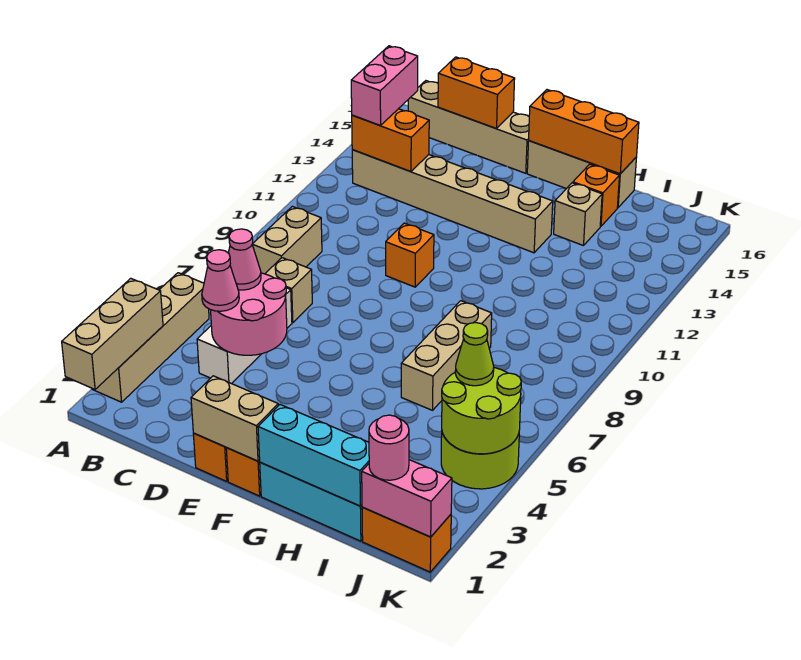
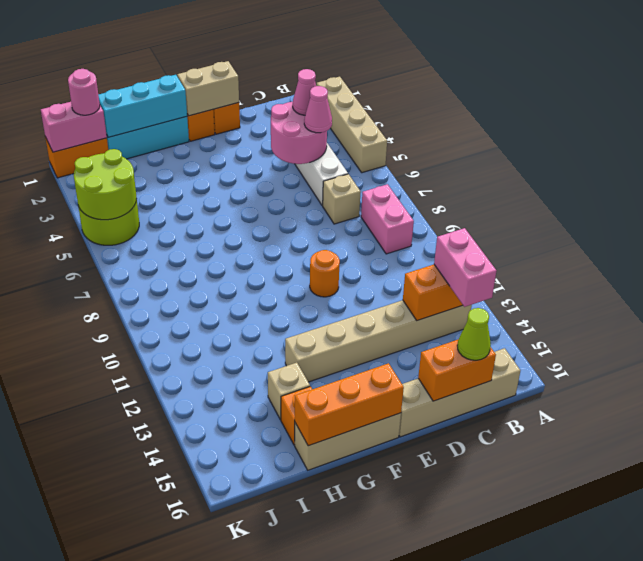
tan 1x3 brick [62,278,163,389] -> none
tan 1x2 brick [252,206,322,274] -> pink 1x2 brick [361,184,414,254]
orange 1x1 brick [386,223,434,287] -> orange 1x1 round brick [310,250,340,297]
tan 1x3 brick [401,301,492,410] -> none
lime 1x1 cone [455,323,494,386] -> lime 1x1 cone moved to [457,308,491,360]

